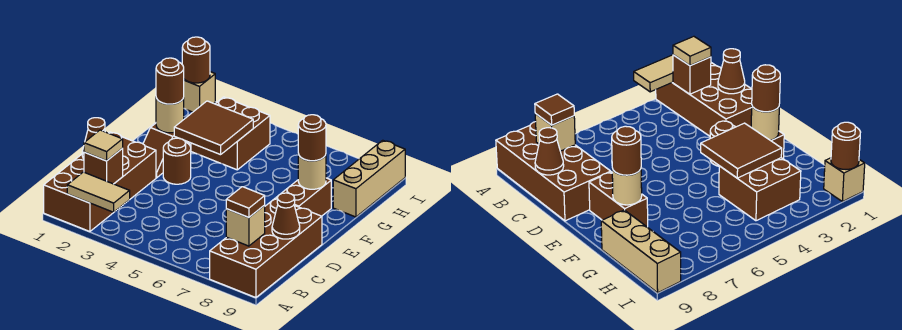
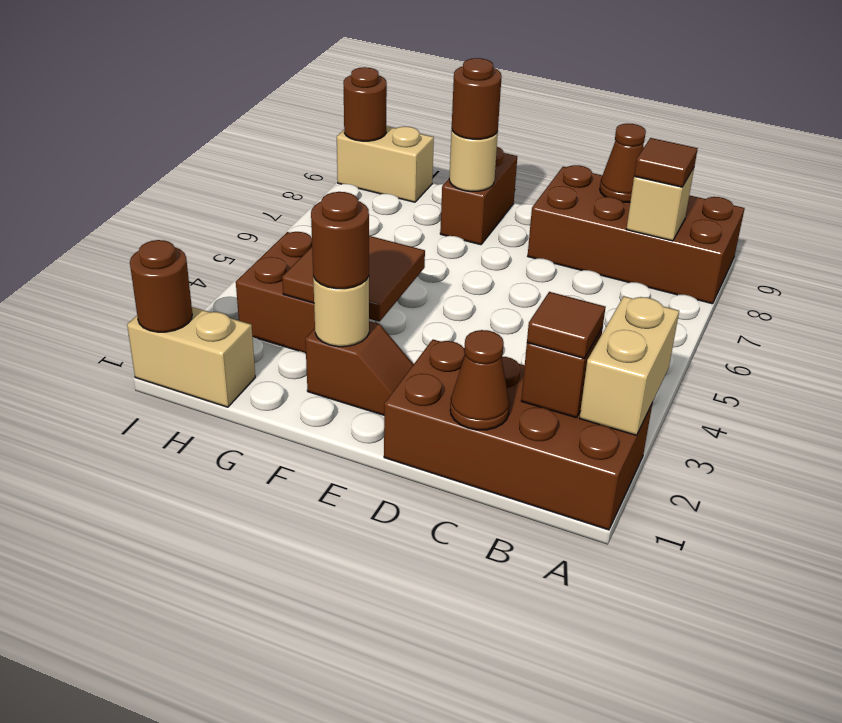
tan 1x2 tile [67,172,130,212] -> tan 1x2 brick [580,296,679,435]
tan 1x1 tile [84,130,123,161] -> brown 1x1 tile [527,292,606,358]
brown 1x1 round brick [163,138,191,184] -> brown 1x1 round brick moved to [343,67,387,141]
brown 1x2 brick [276,178,331,216] -> brown 1x2 brick turned to [440,147,517,245]
tan 1x3 brick [333,140,405,217] -> tan 1x2 brick [337,126,434,202]
tan 1x1 brick [184,72,215,112] -> tan 1x2 brick [127,307,255,407]

